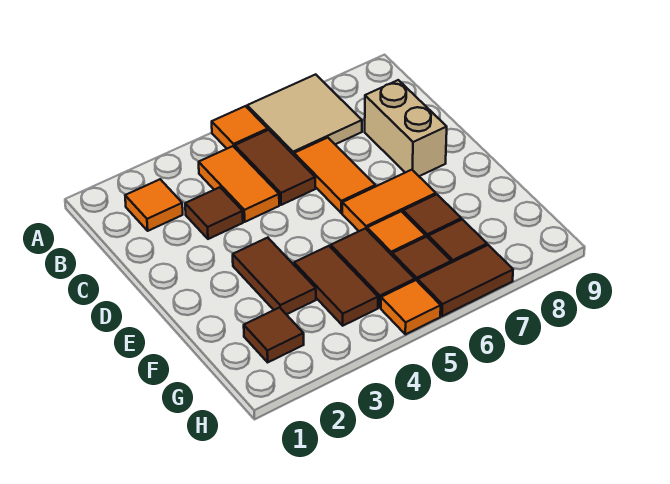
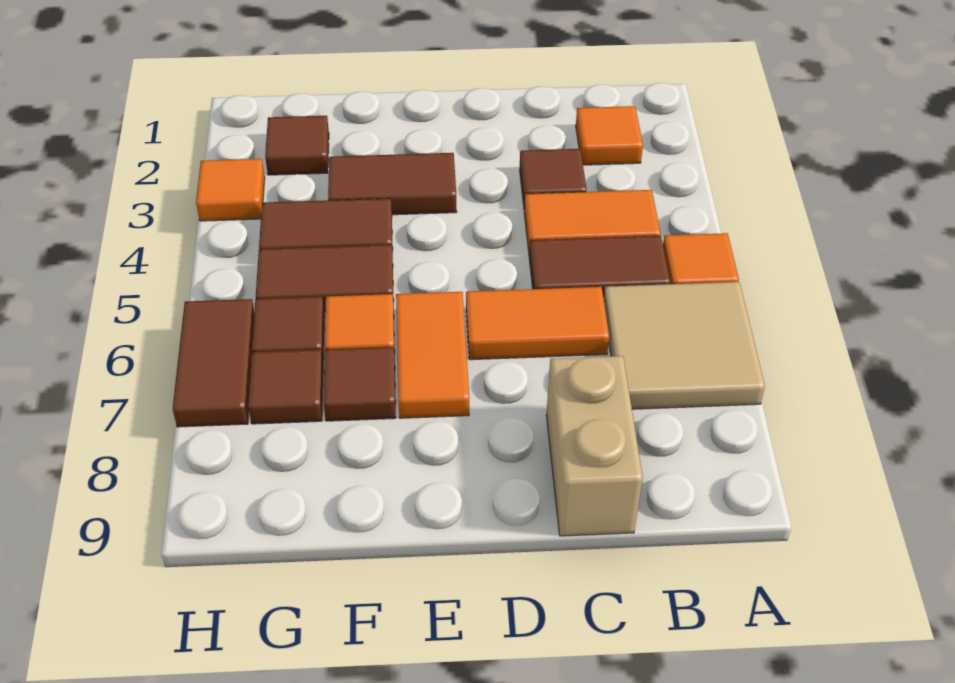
tan 1x2 brick [365,80,447,176] -> tan 1x2 brick turned to [546,356,643,536]
orange 1x1 tile [381,280,441,334] -> orange 1x1 tile moved to [196,159,265,221]

